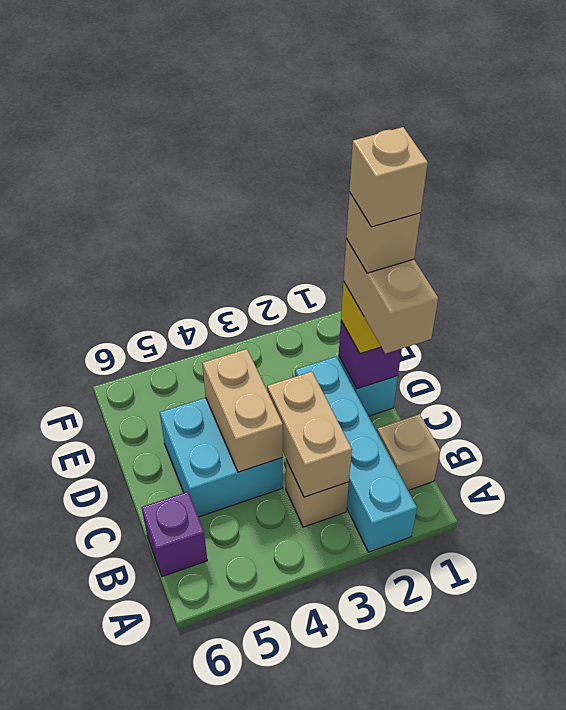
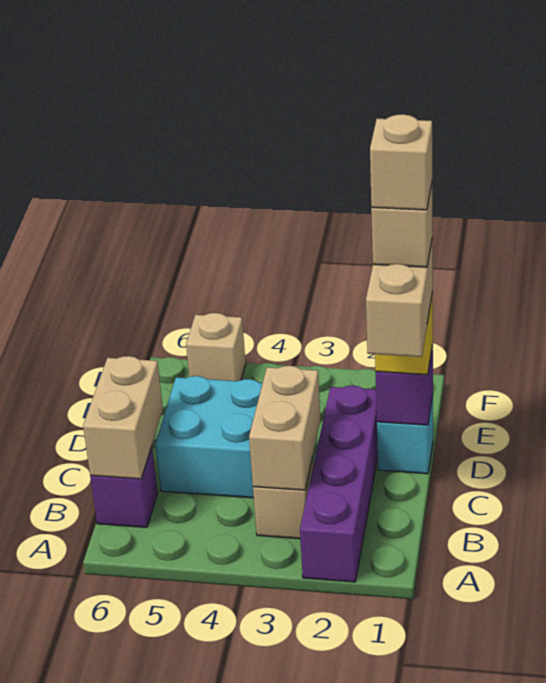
cyan 1x4 brick [295,357,417,552] -> purple 1x4 brick [300,386,378,582]
tan 1x1 brick [377,414,440,490] -> tan 1x1 brick moved to [186,313,246,381]
tan 1x2 brick [202,349,283,472] -> tan 1x2 brick moved to [83,356,163,479]

